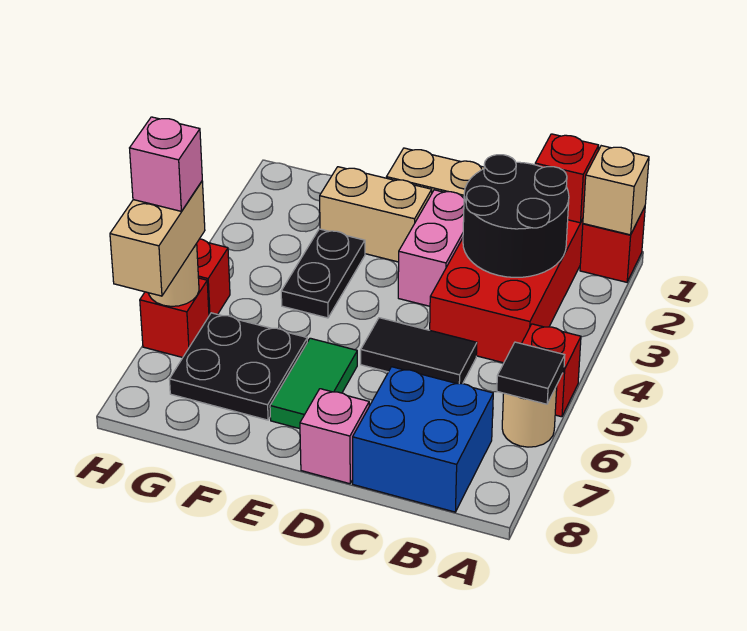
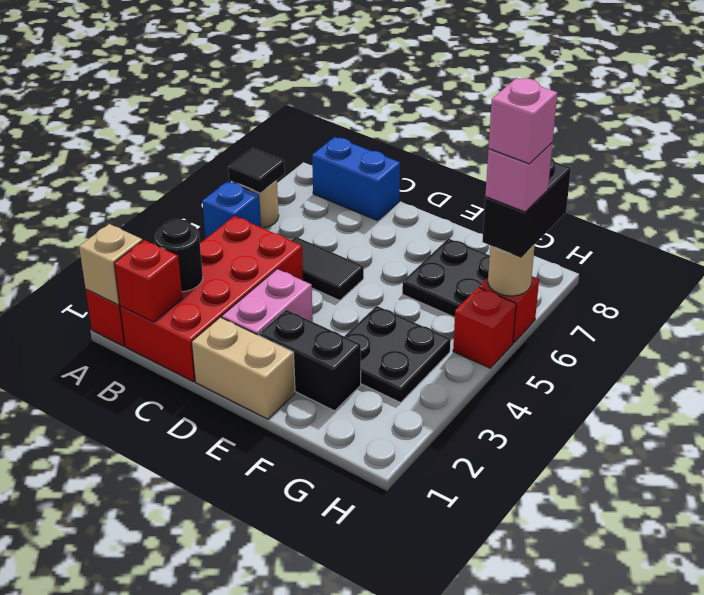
red 1x1 brick [522,324,581,417] -> blue 1x1 brick [203,181,261,238]
black 2x2 round brick [463,155,569,277] -> black 1x1 round brick [155,219,203,292]
blue 2x2 brick [353,367,493,512] -> blue 1x2 brick [312,137,400,221]
pink 1x1 brick [300,389,369,484] -> pink 1x1 brick moved to [489,78,557,164]
tan 1x2 brick [320,167,432,262] -> black 1x2 brick [259,310,361,411]
green 1x2 tile [270,338,357,429] -> none
black 1x2 plate [281,229,365,318] -> black 2x2 plate [344,306,451,403]
tan 1x2 brick [110,181,205,296] -> black 1x2 brick [482,158,571,258]

